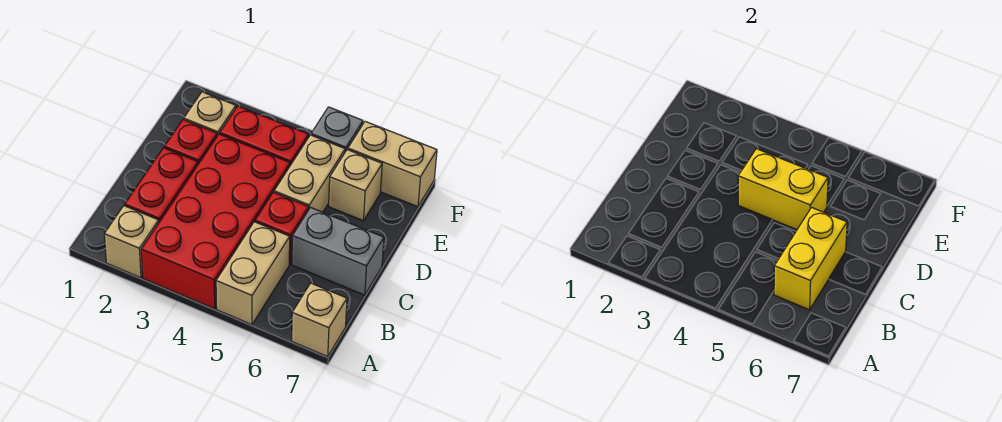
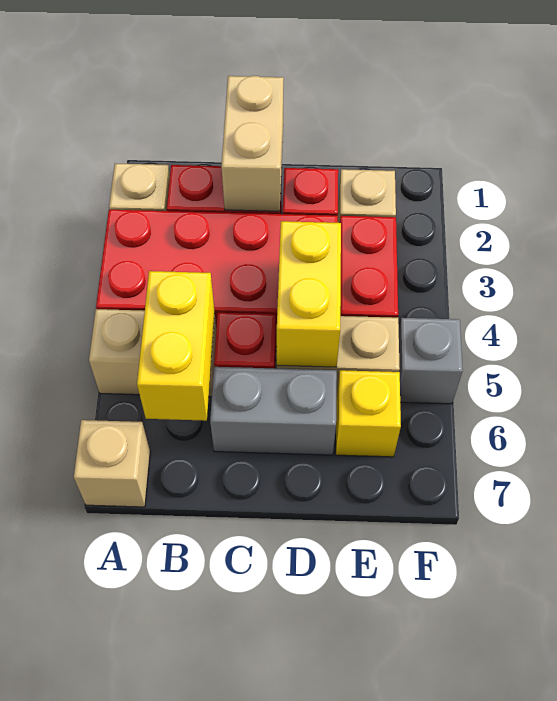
yellow 1x2 brick [774,207,847,310] -> yellow 1x2 brick turned to [137,271,215,421]
grey 1x2 brick [292,207,384,295] -> grey 1x2 brick turned to [210,367,337,455]
tan 1x1 brick [329,149,382,221] -> yellow 1x1 brick [336,370,401,457]
tan 1x2 brick [348,121,437,207] -> tan 1x2 brick moved to [221,76,284,211]

